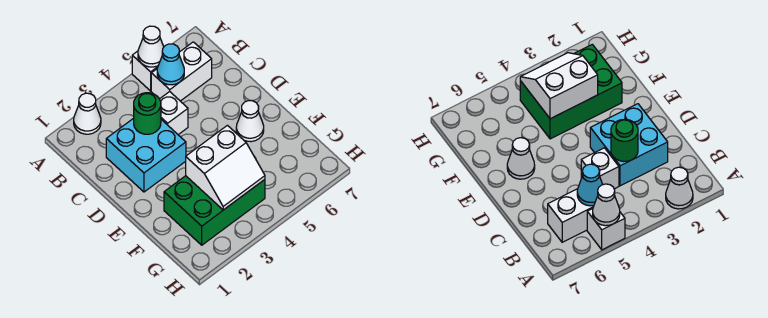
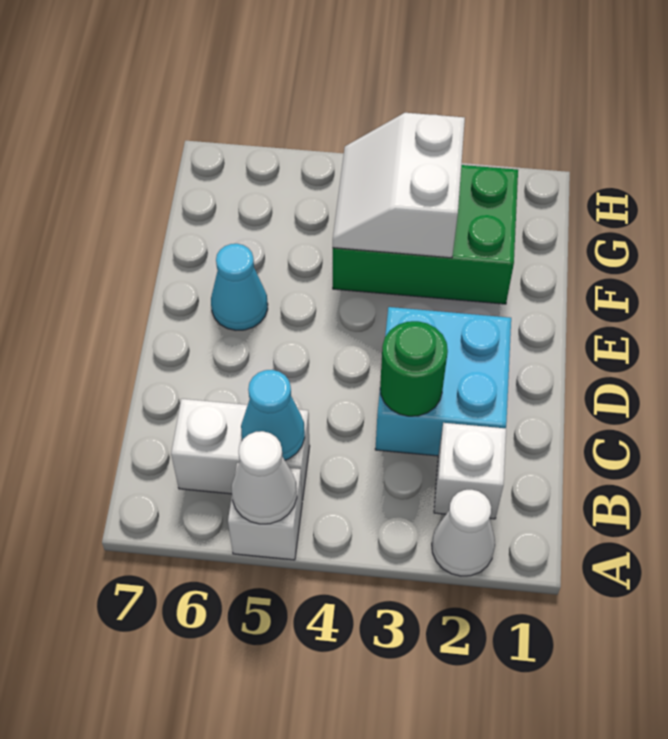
white 1x1 brick [160,92,188,135] -> white 1x1 brick moved to [434,423,506,519]
white 1x1 cone [236,101,264,142] -> cyan 1x1 cone [211,244,268,330]
white 2x2 slope [186,125,265,210] -> white 2x2 slope turned to [333,113,465,258]

